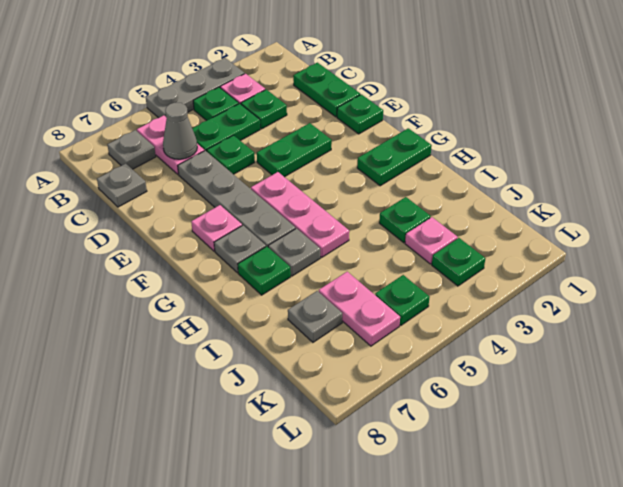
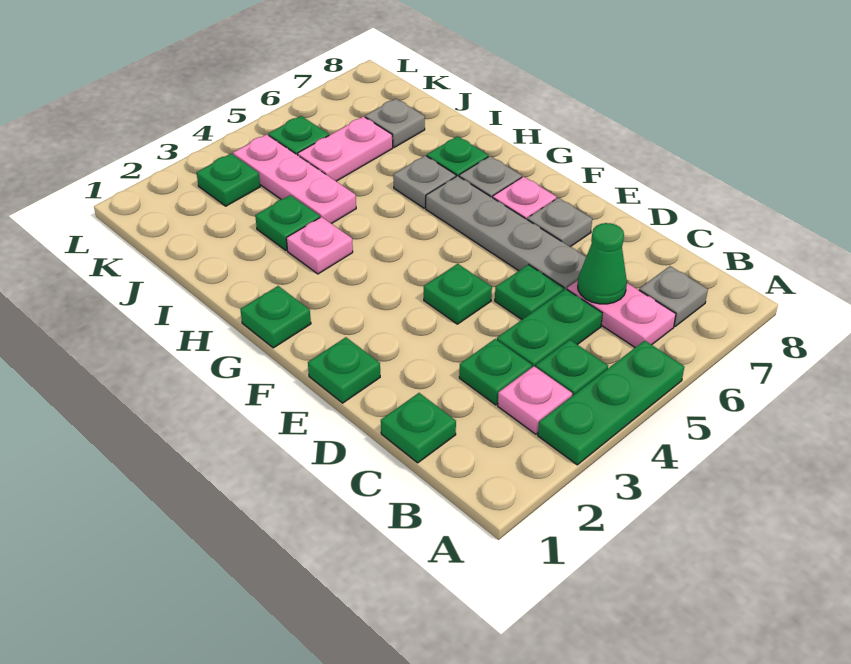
grey 1x3 plate [146,58,245,118] -> green 1x3 plate [538,341,684,465]
green 1x2 plate [293,63,360,117] -> green 1x1 plate [381,393,456,463]
grey 1x1 cone [163,103,197,159] -> green 1x1 cone [578,223,627,304]
grey 1x1 plate [97,163,147,207] -> grey 1x1 plate moved to [527,198,592,247]
green 1x2 plate [257,123,332,177] -> green 1x1 plate [424,264,492,324]
pink 1x3 plate [251,172,349,257] -> pink 1x3 plate moved to [233,134,356,224]
green 1x2 plate [357,128,432,186] -> green 1x1 plate [240,286,311,348]
pink 1x1 plate [405,217,458,264] -> pink 1x1 plate moved to [286,217,353,274]
pink 1x2 plate [319,272,400,346] -> pink 1x2 plate turned to [298,117,393,181]

